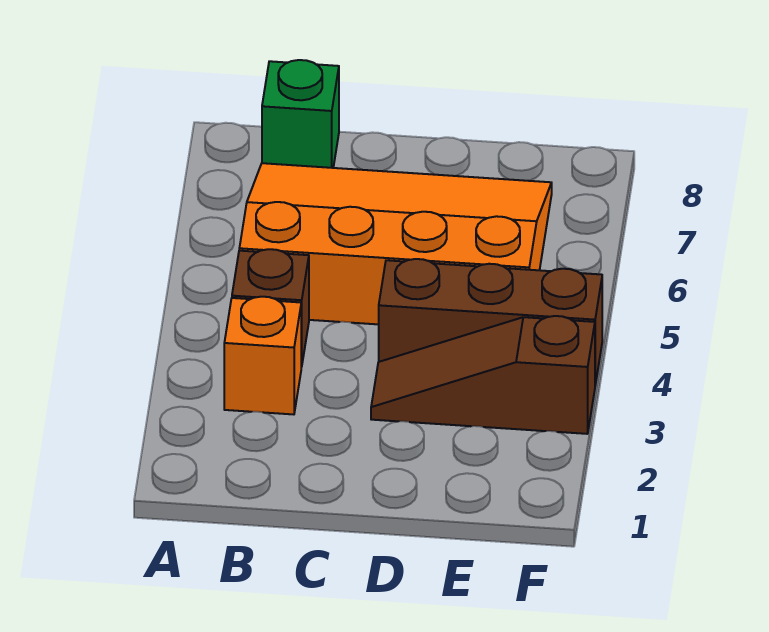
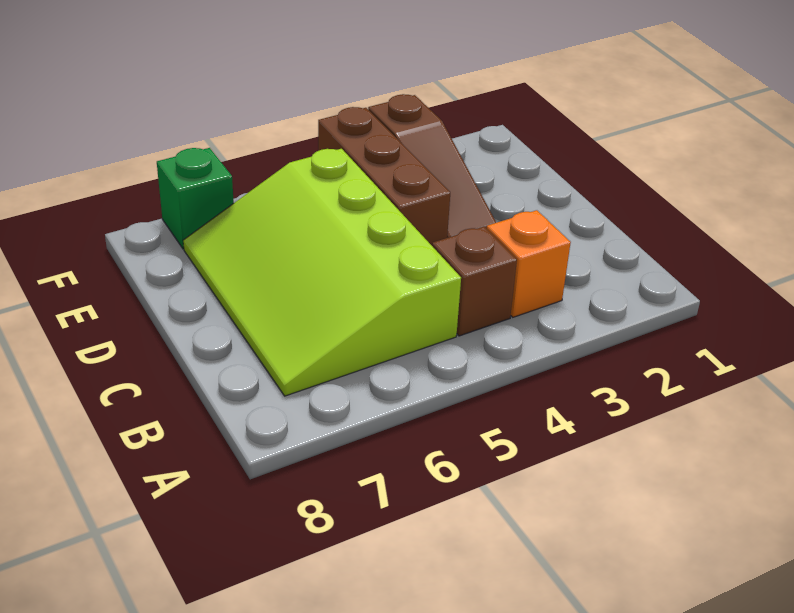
orange 3x4 slope [239,163,552,324] -> lime 3x4 slope [183,149,461,396]
green 1x1 brick [262,60,339,168] -> green 1x1 brick moved to [157,148,234,249]

